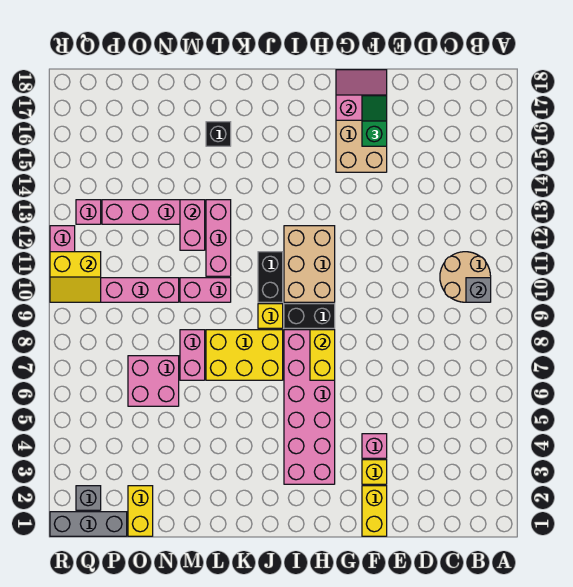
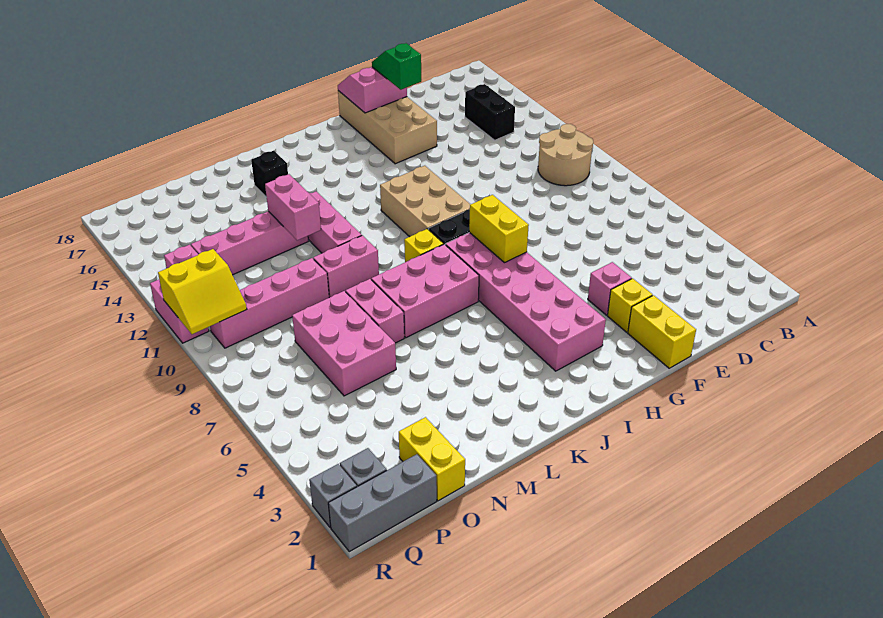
grey 1x1 brick [466,278,491,302] -> grey 1x1 brick moved to [309,464,357,528]
yellow 2x3 brick [206,330,283,380] -> pink 2x3 brick [371,244,479,338]
black 1x2 brick [258,252,283,302] -> black 1x2 brick moved to [465,84,515,140]
pink 2x2 brick [128,356,179,406] -> pink 2x3 brick [292,291,396,396]

